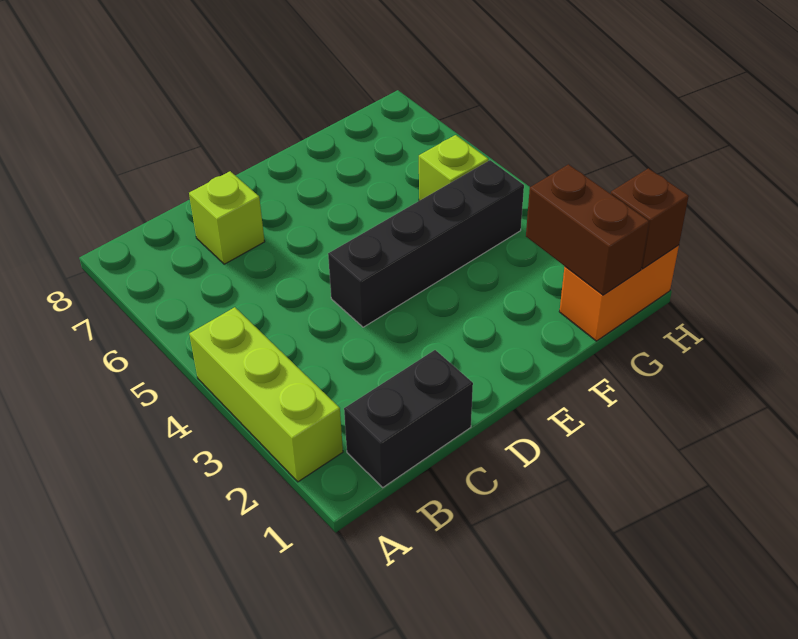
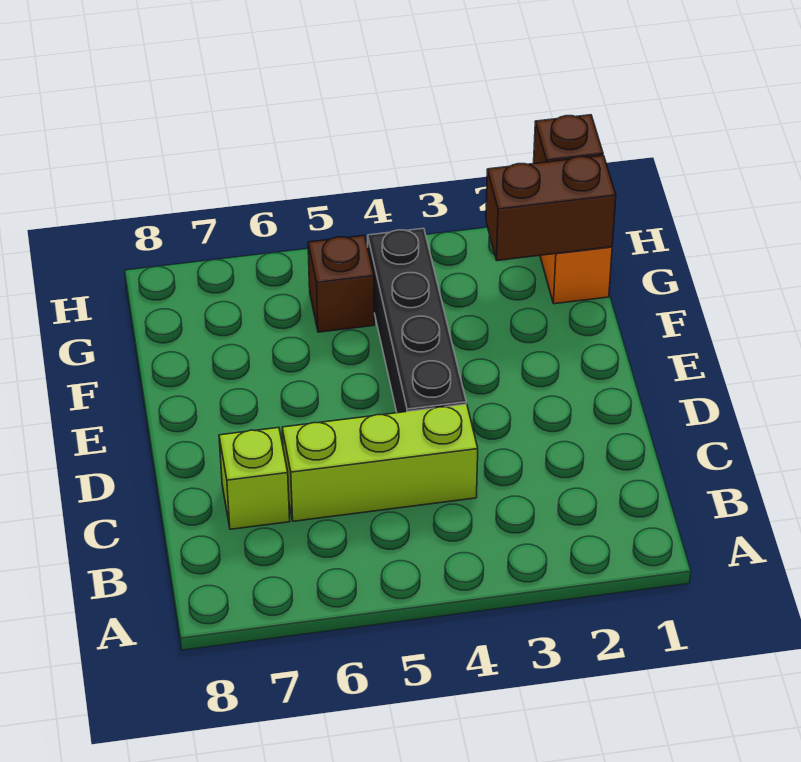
lime 1x3 brick [189,307,343,482] -> lime 1x3 brick moved to [282,404,478,521]
black 1x2 brick [344,350,473,487] -> none
lime 1x1 brick [419,135,488,201] -> brown 1x1 brick [308,235,374,332]

